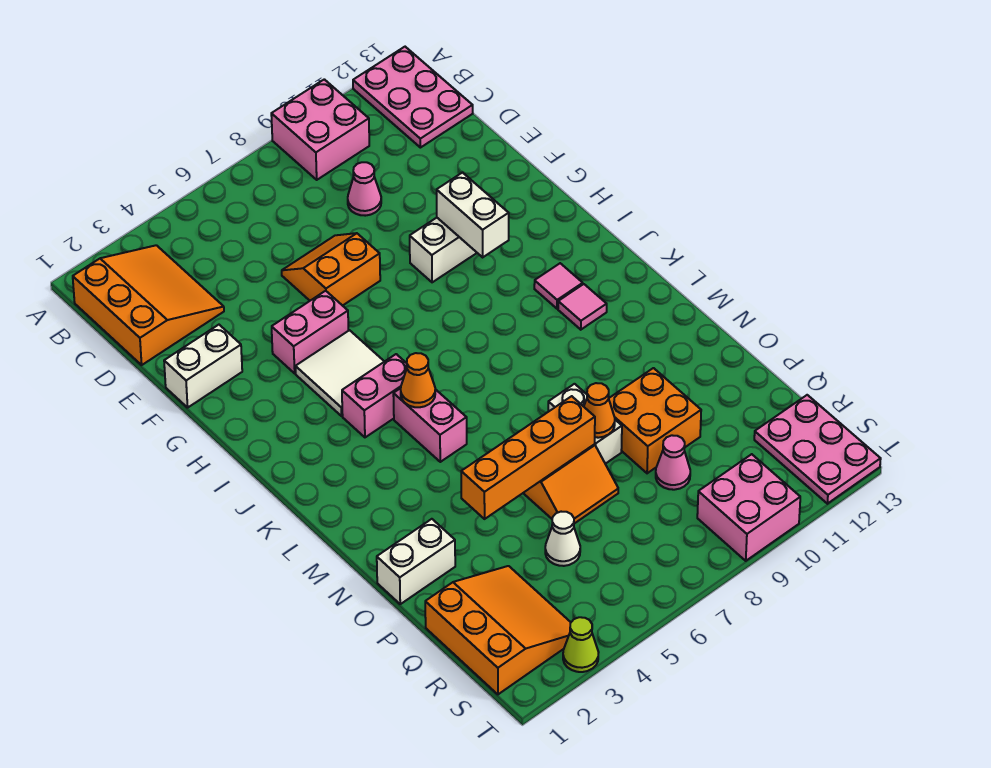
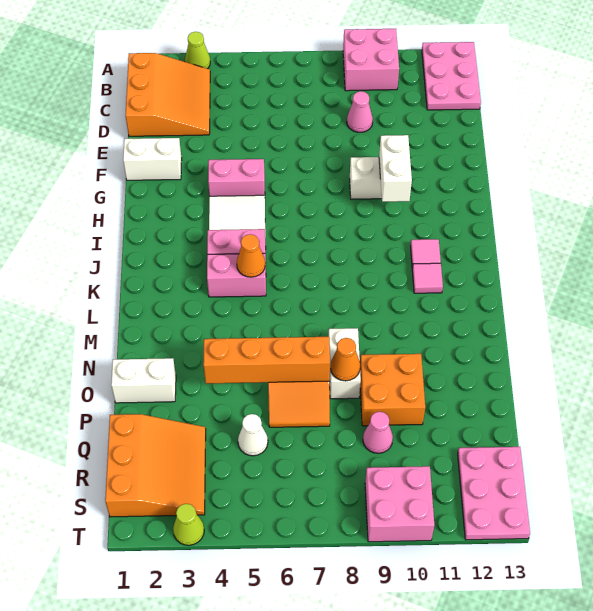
none -> lime 1x1 cone [185,32,210,69]
orange 2x2 slope [282,233,380,306] -> none
pink 1x2 brick [393,388,467,462] -> pink 1x2 brick turned to [207,253,266,297]

